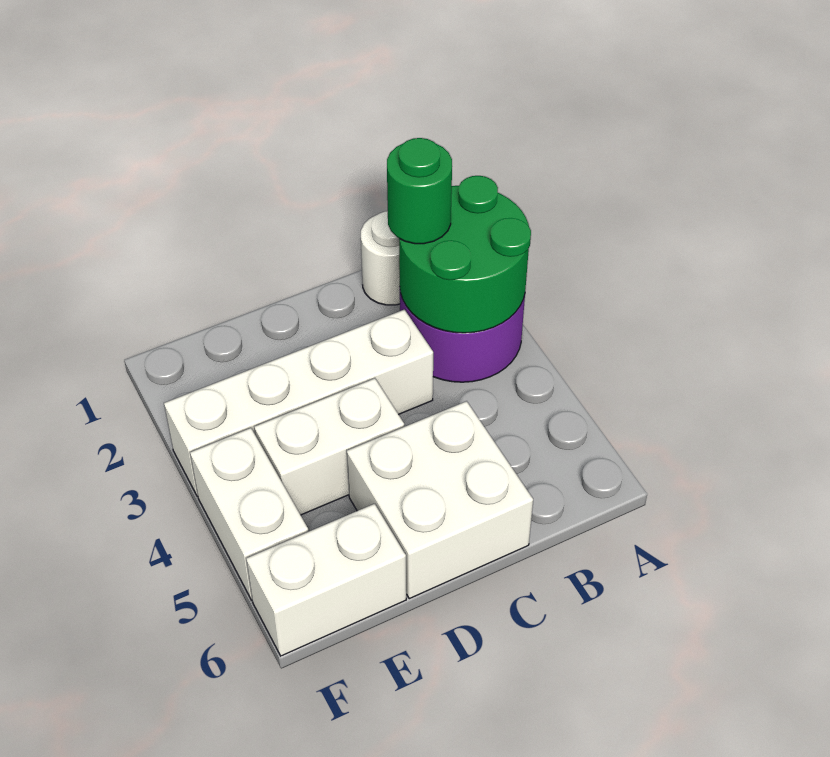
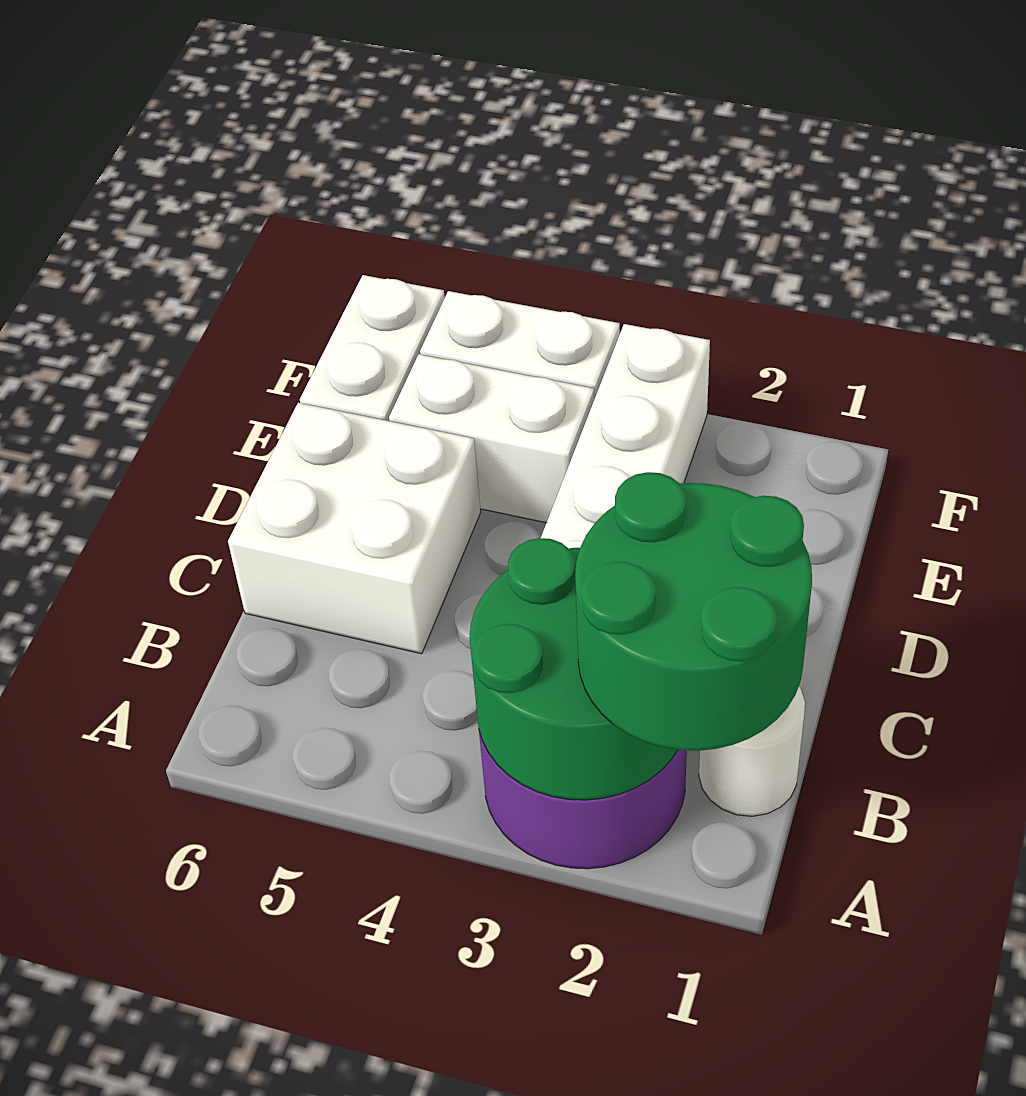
green 1x1 round brick [387,138,452,244] -> green 2x2 round brick [575,472,812,751]
white 1x2 brick [254,378,404,515] -> white 1x2 brick turned to [389,354,594,523]

